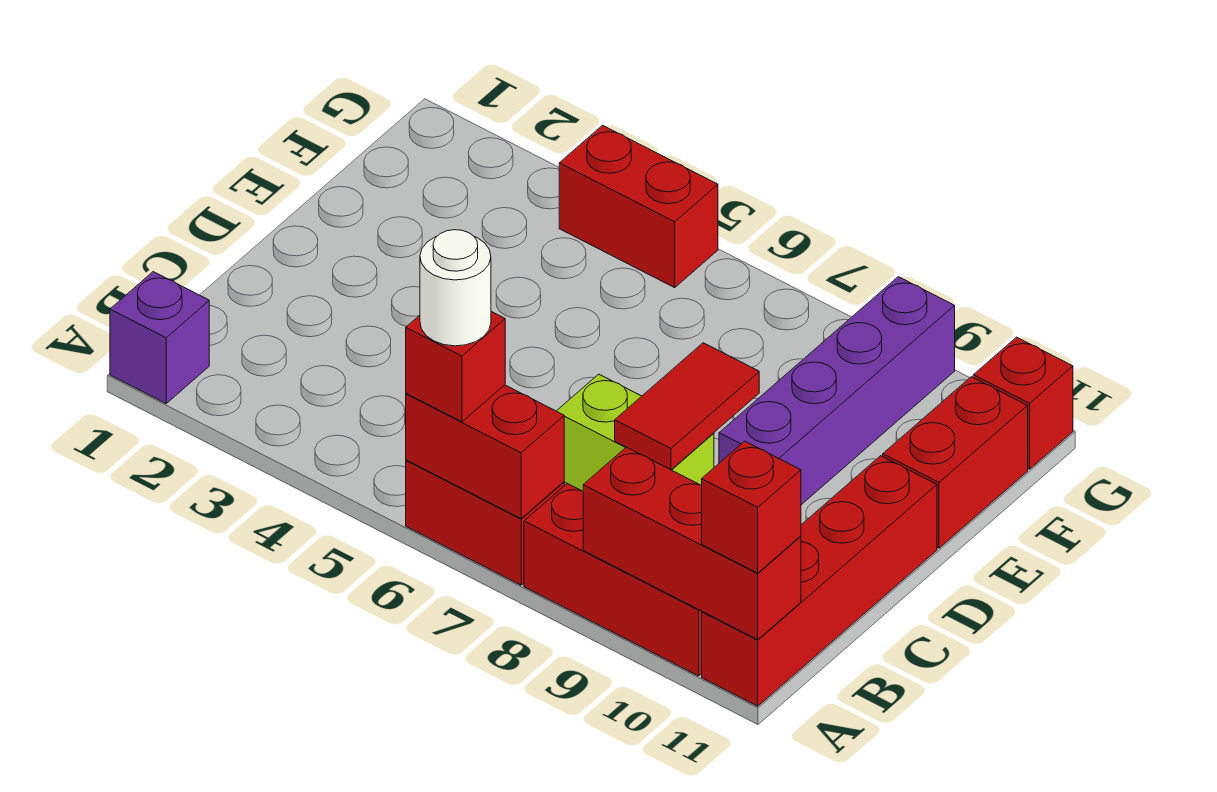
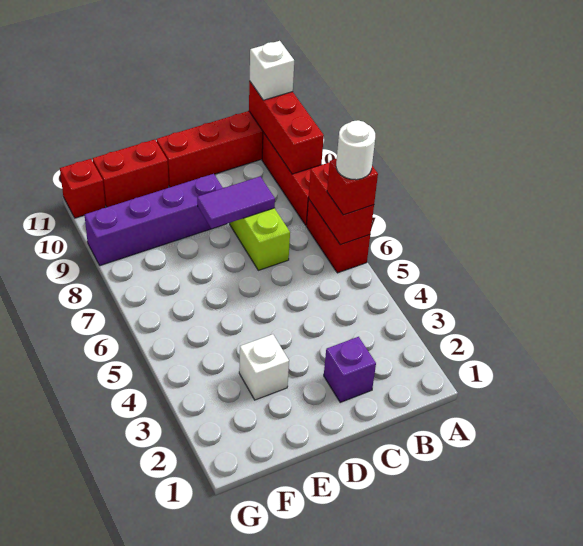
purple 1x1 brick [110,272,209,403] -> purple 1x1 brick moved to [324,337,376,402]
red 1x1 brick [702,441,801,573] -> white 1x1 brick [250,41,294,100]
red 1x2 tile [615,343,759,470] -> purple 1x2 tile [197,177,275,229]
none -> white 1x1 brick [239,334,289,400]
red 1x2 brick [559,125,718,288] -> none

